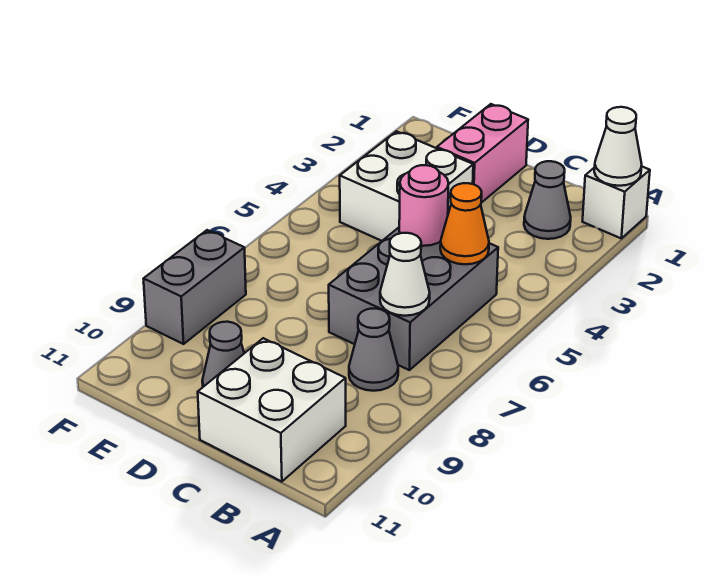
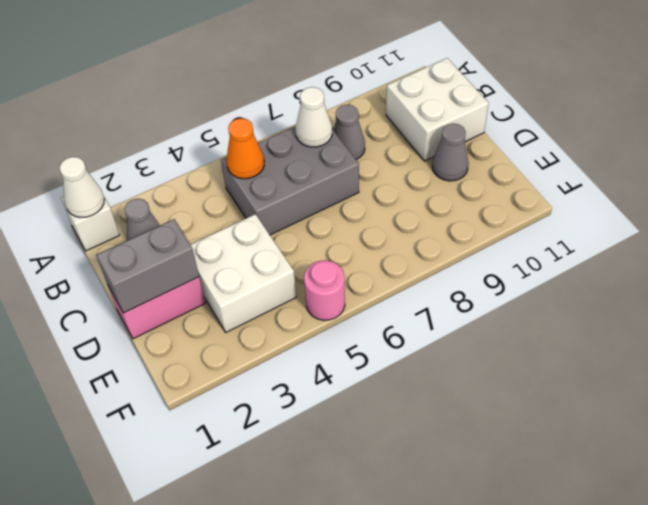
pink 1x1 round brick [399,165,449,246] -> pink 1x1 round brick moved to [304,260,345,320]
grey 1x2 brick [144,230,246,344] -> grey 1x2 brick moved to [96,219,199,313]

